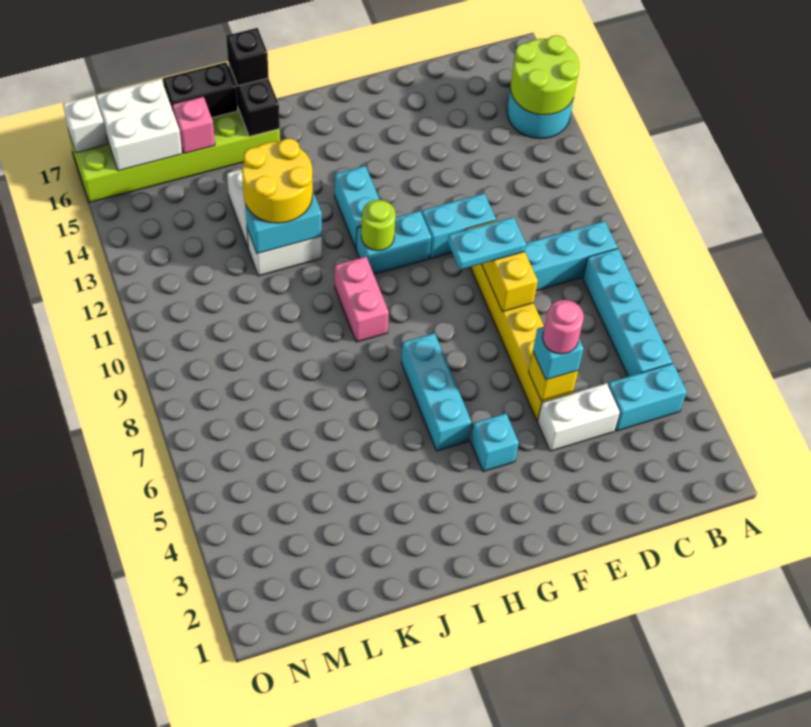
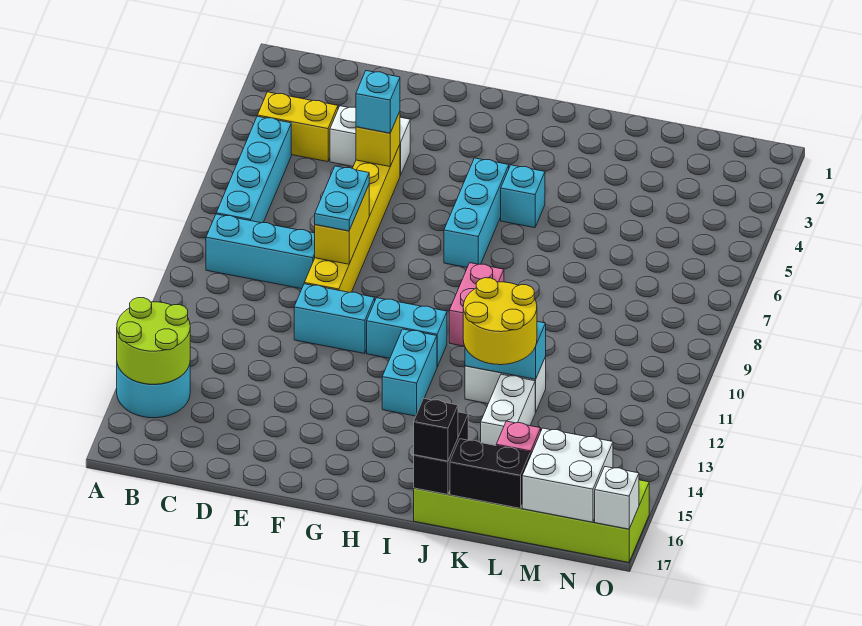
cyan 1x2 brick [608,363,687,431] -> yellow 1x2 brick [257,92,338,162]
pink 1x1 round brick [543,300,584,354] -> none
cyan 1x2 plate [448,217,526,270] -> cyan 1x2 plate turned to [315,166,369,231]
cyan 1x1 brick [471,413,519,472] -> cyan 1x1 brick moved to [501,165,545,228]
lime 1x1 round brick [361,200,396,251] -> none

